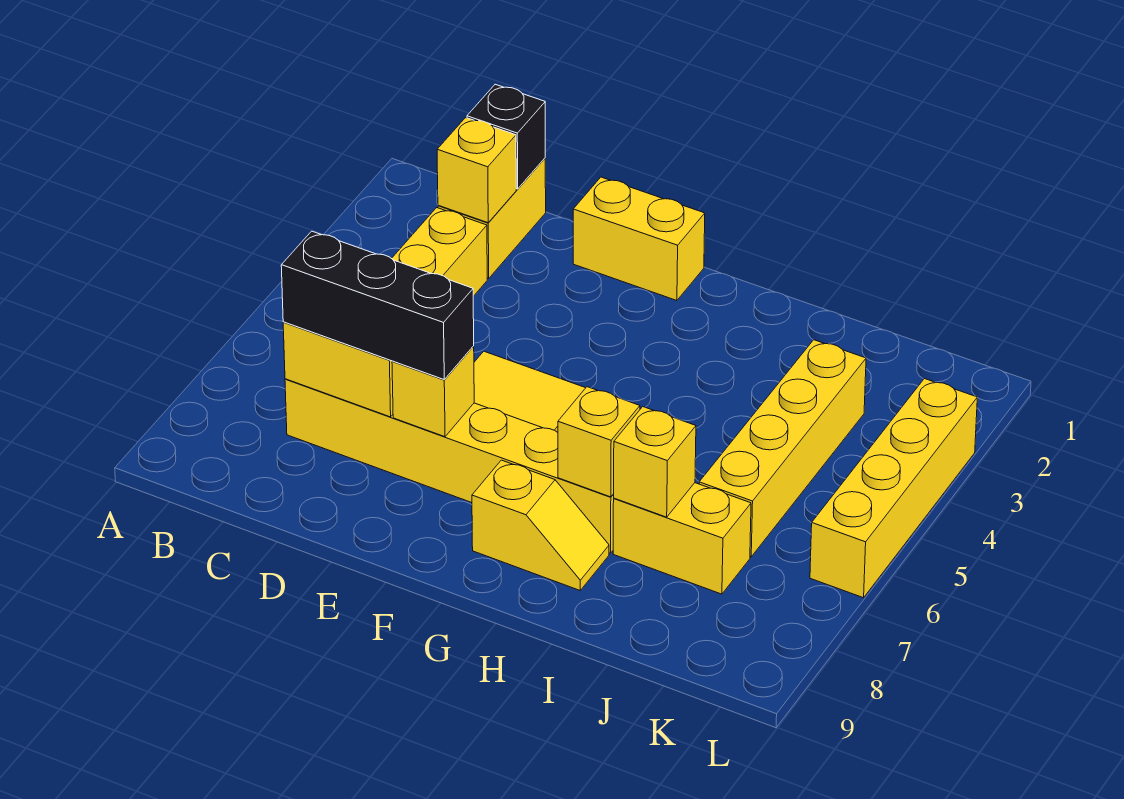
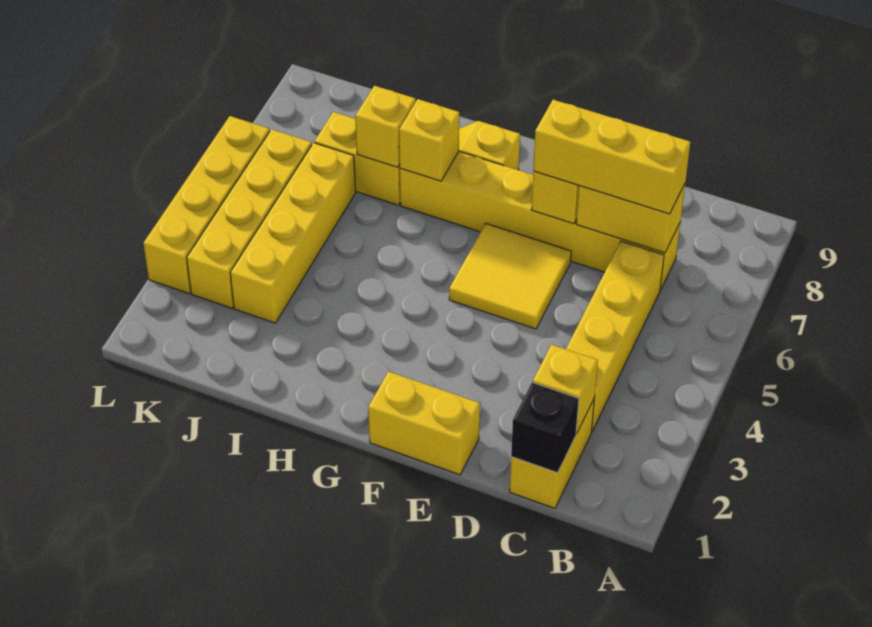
black 1x3 brick [281,231,474,379] -> yellow 1x3 brick [533,100,690,214]
none -> yellow 1x4 brick [187,129,312,308]

